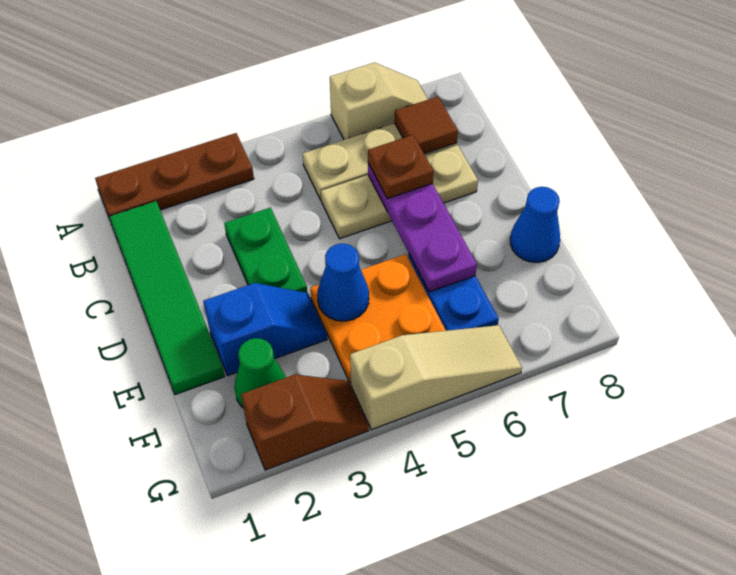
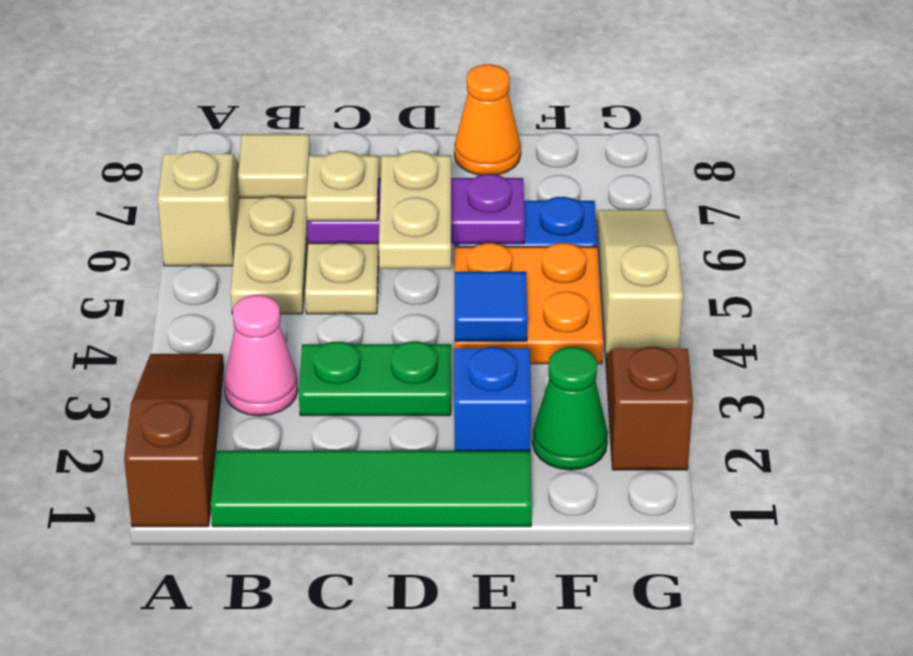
brown 1x3 plate [95,133,254,221] -> brown 1x3 slope [124,354,224,527]
none -> pink 1x1 cone [224,295,298,416]
brown 1x1 tile [395,97,458,154] -> tan 1x1 tile [238,134,310,198]
brown 1x1 plate [368,135,434,199] -> tan 1x1 plate [306,151,379,221]
none -> tan 1x2 plate [379,151,451,269]
blue 1x1 cone [317,243,369,321] -> blue 1x1 tile [455,272,528,341]
blue 1x1 cone [510,187,560,262] -> orange 1x1 cone [455,64,521,175]

